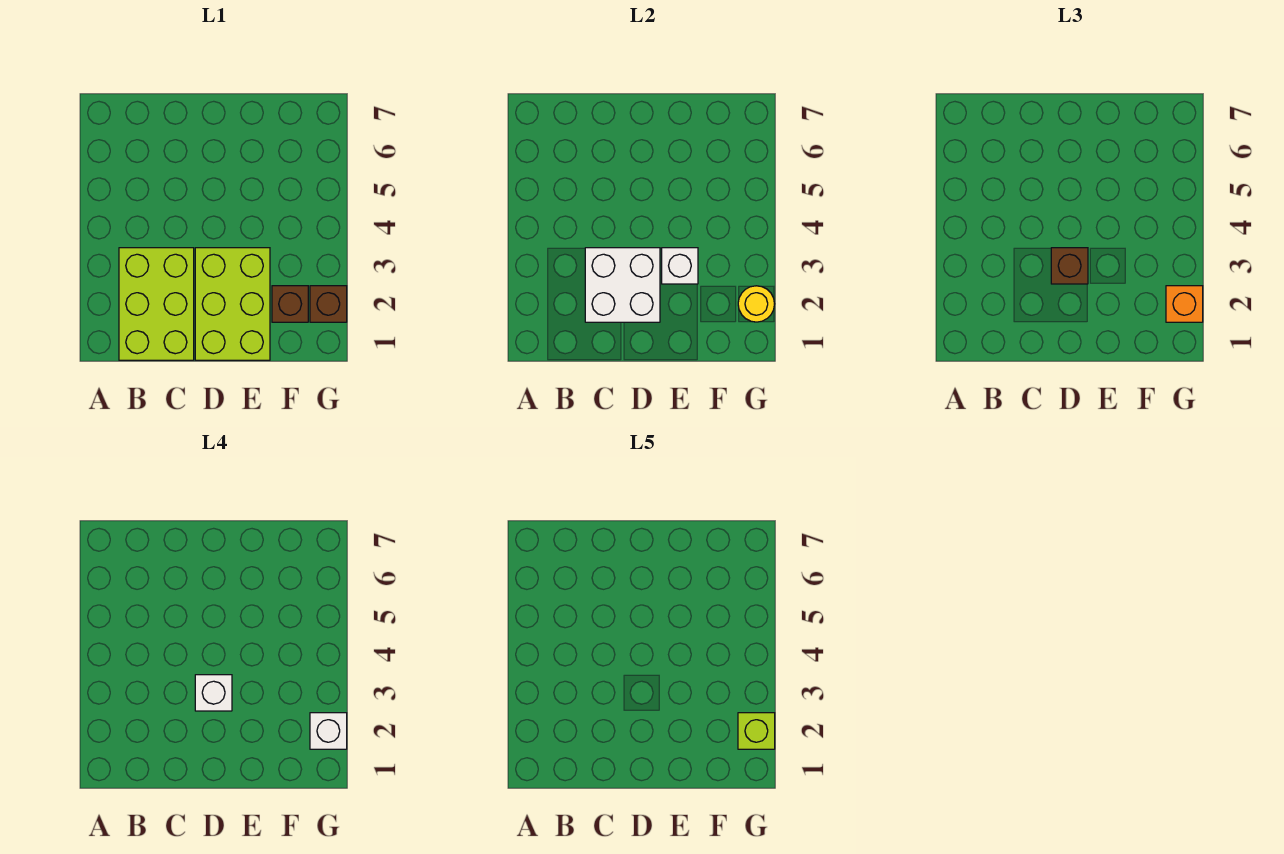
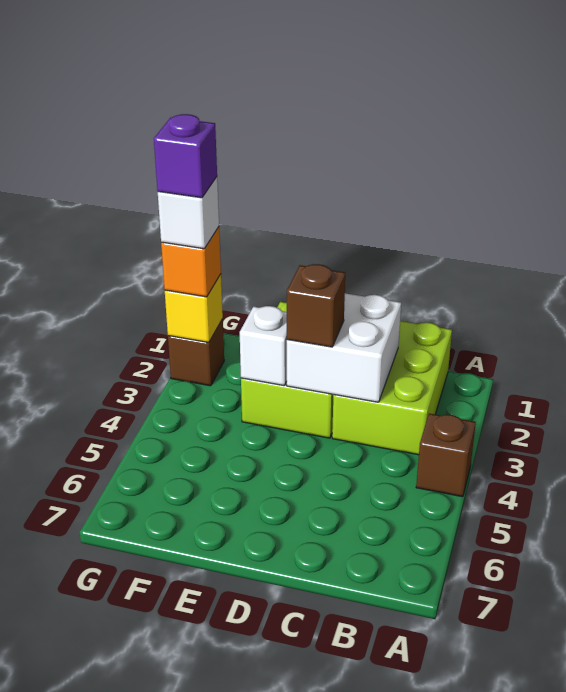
white 1x1 brick [195,675,232,711] -> none
brown 1x1 brick [272,286,308,322] -> brown 1x1 brick moved to [416,413,476,497]
yellow 1x1 round brick [738,286,774,322] -> yellow 1x1 brick [165,274,223,343]
lime 1x1 brick [738,713,775,749] -> purple 1x1 brick [154,114,217,198]

